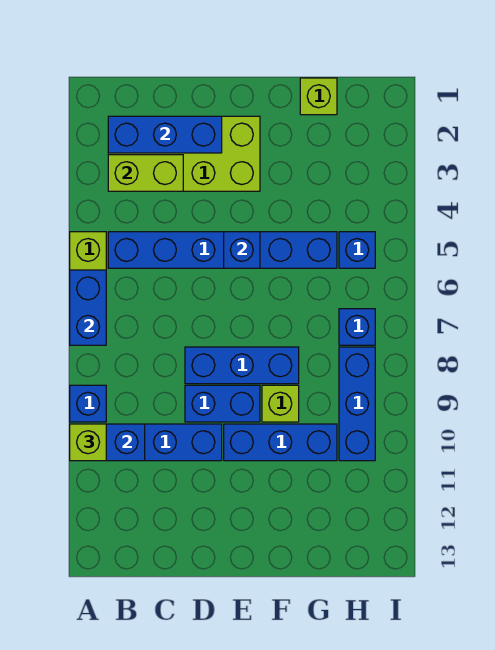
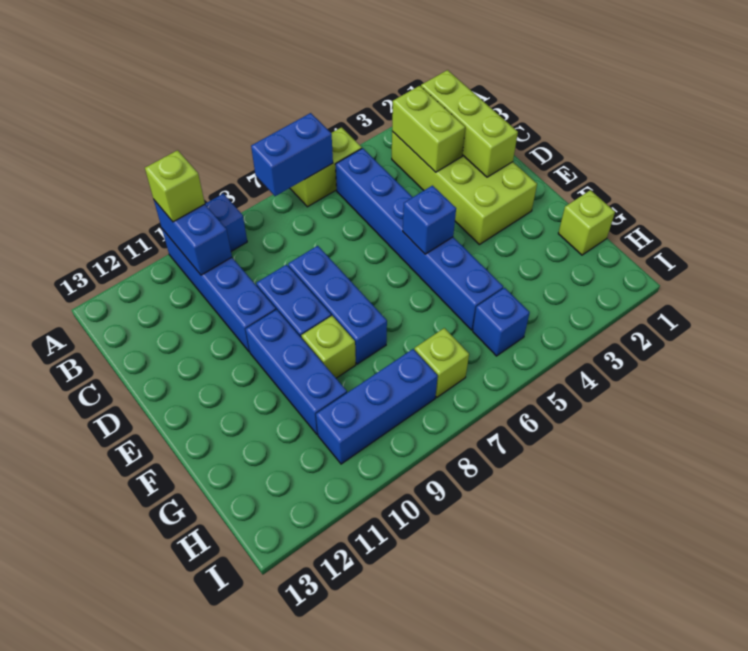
blue 1x3 brick [108,116,222,153] -> lime 1x3 brick [421,70,518,177]
blue 1x1 brick [339,309,375,345] -> lime 1x1 brick [415,328,469,397]

